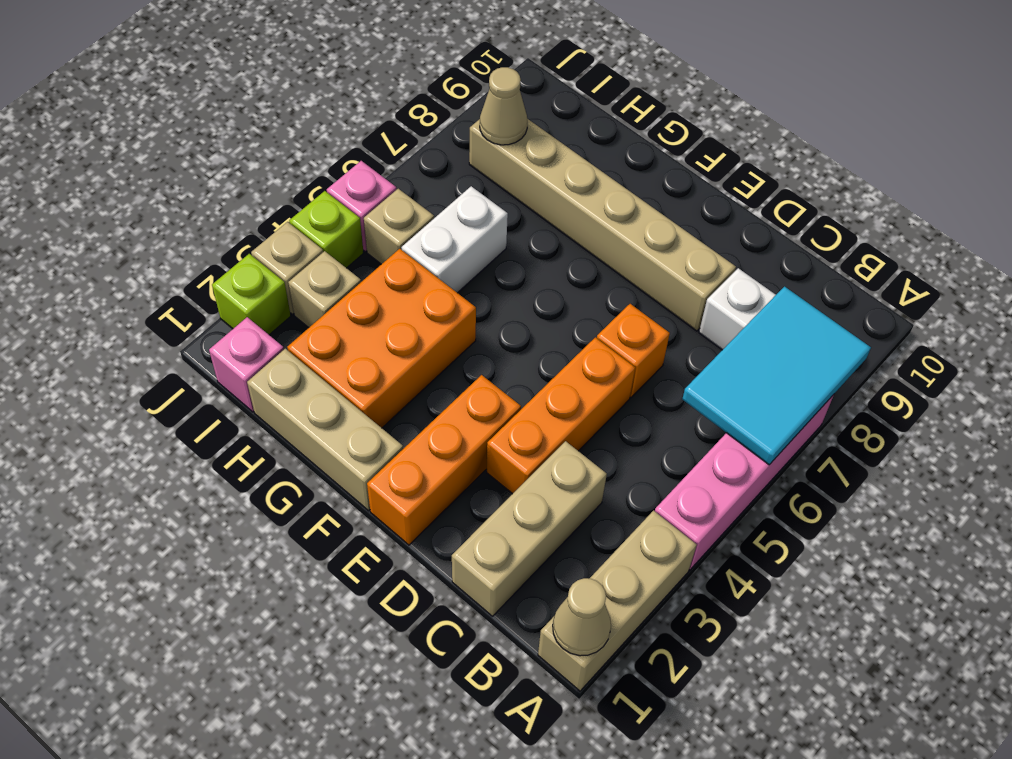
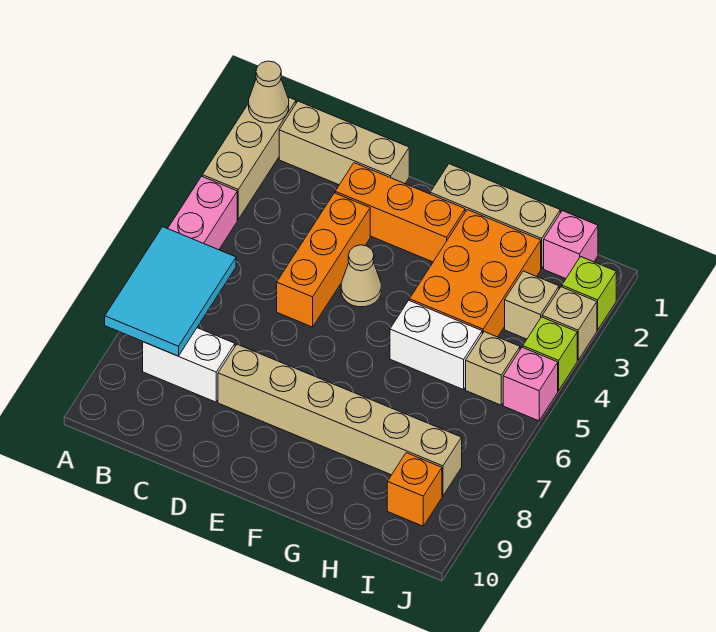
tan 1x3 brick [452,441,607,616] -> tan 1x3 brick turned to [279,101,409,185]
orange 1x1 brick [597,304,670,397] -> orange 1x1 brick moved to [387,453,442,526]
orange 1x3 brick [367,375,521,545] -> orange 1x3 brick turned to [335,163,465,262]
white 1x2 brick [401,186,508,293] -> white 1x2 brick turned to [390,301,482,390]
tan 1x1 cone [480,67,528,145] -> tan 1x1 cone moved to [341,245,381,307]

